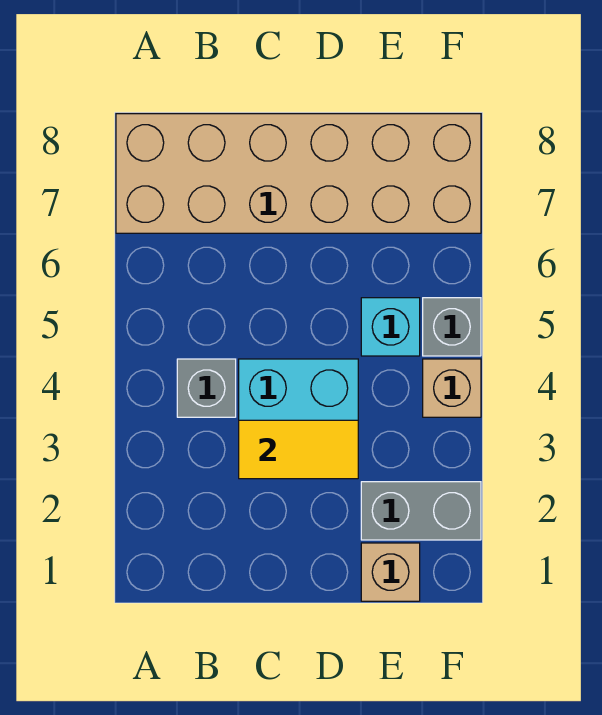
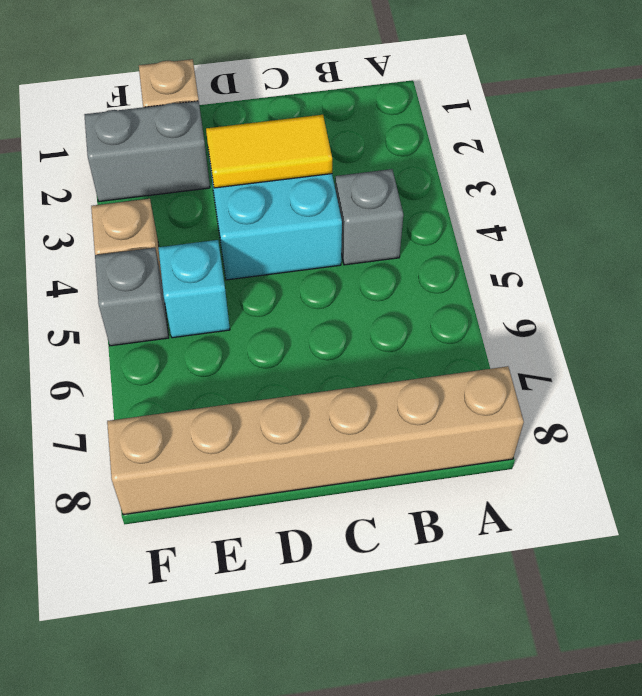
tan 2x6 brick [116,114,481,233] -> tan 1x6 brick [107,366,524,515]

